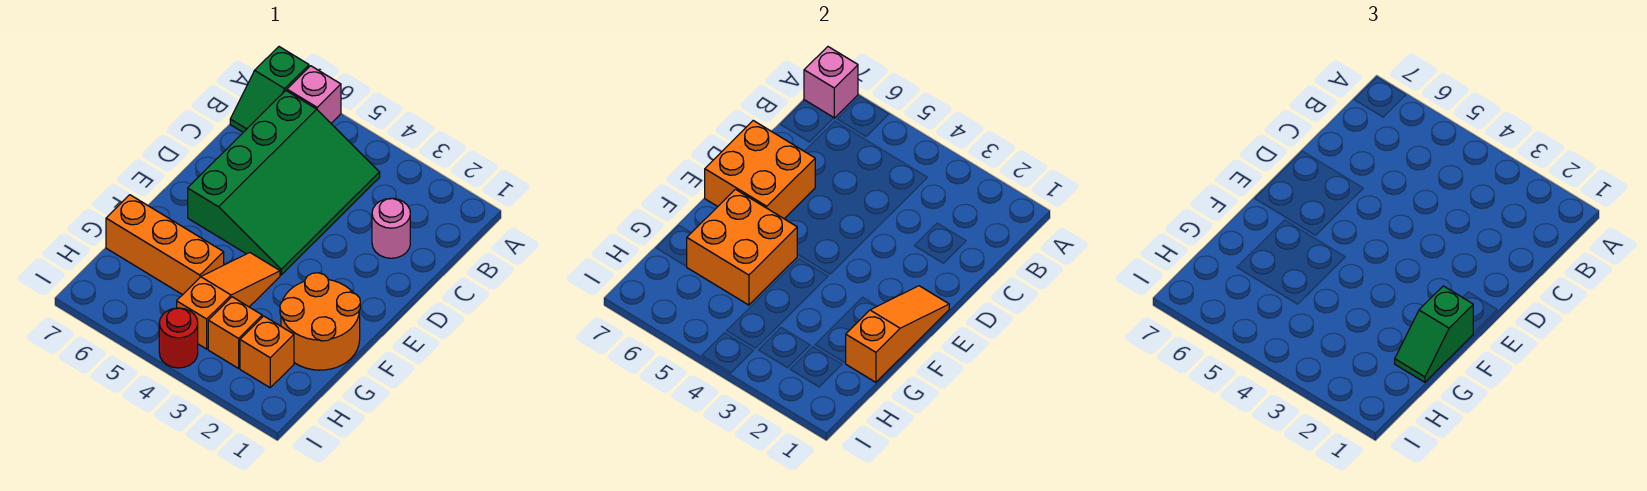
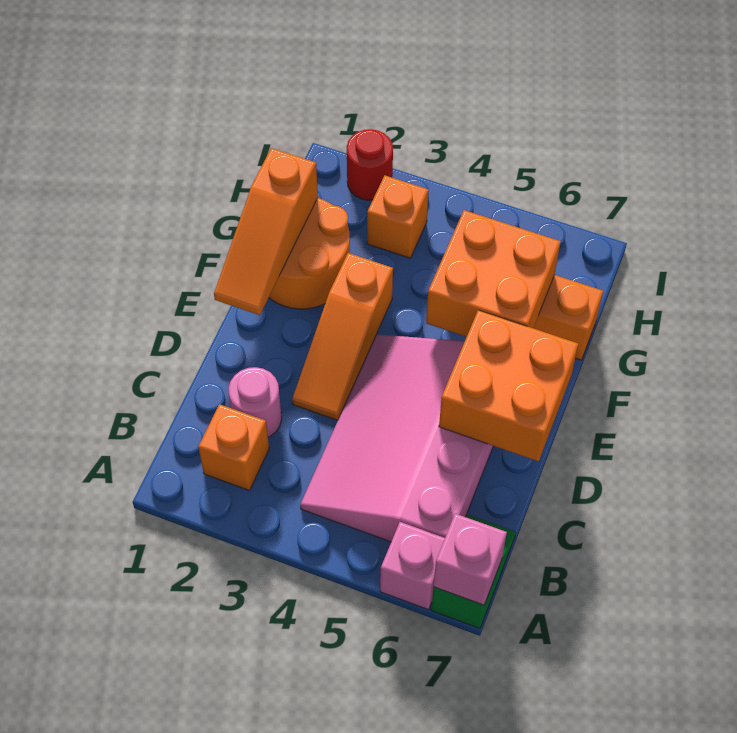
green 3x4 slope [188,91,380,275] -> pink 3x4 slope [300,334,493,542]
green 1x2 slope [1395,286,1473,382] -> none
orange 1x3 slope [177,253,280,349] -> orange 1x3 slope moved to [292,253,393,420]
orange 1x1 brick [240,316,294,388] -> orange 1x1 brick moved to [198,404,269,490]
red 1x1 round brick [159,308,198,368] -> red 1x1 round brick moved to [347,129,393,200]

